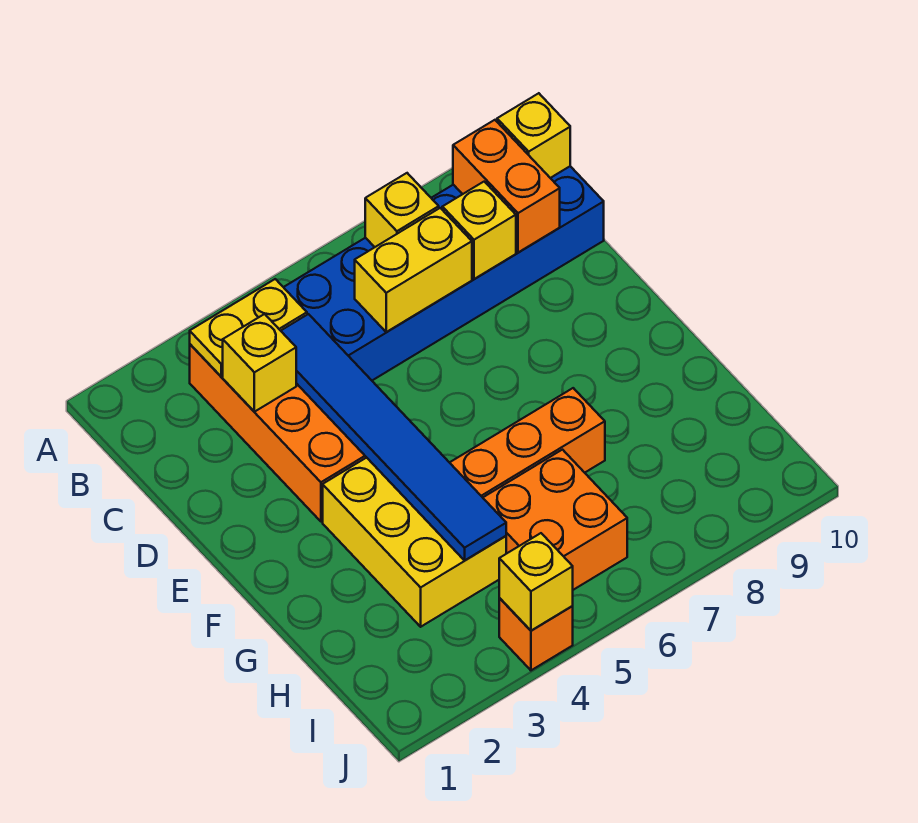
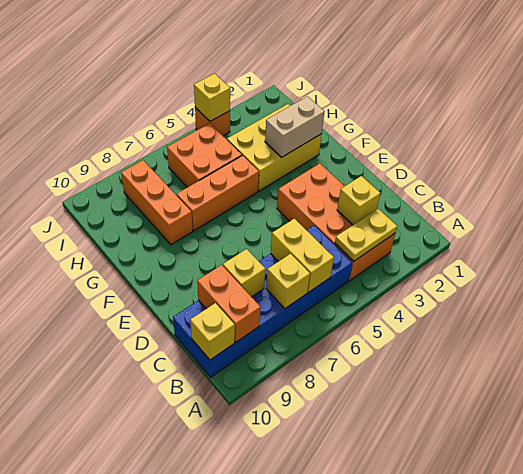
blue 1x6 tile [281,314,506,560] -> none
yellow 1x2 brick [355,208,472,332] -> yellow 1x2 brick turned to [271,219,334,293]
yellow 2x3 brick [323,458,506,627] -> yellow 2x3 brick turned to [227,104,322,191]
none -> tan 1x2 brick [265,96,325,158]
none -> orange 1x3 brick [121,160,193,245]

